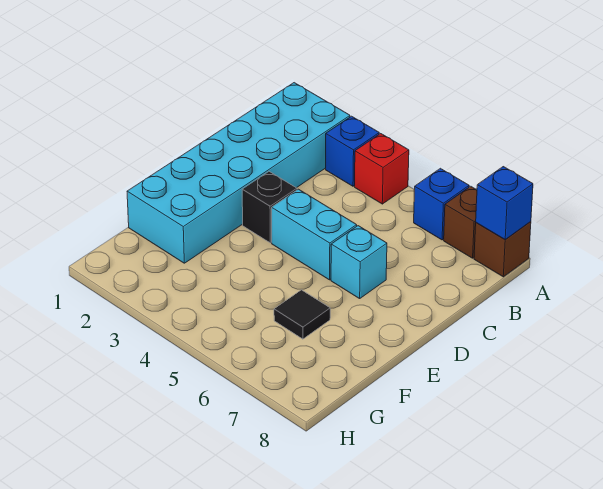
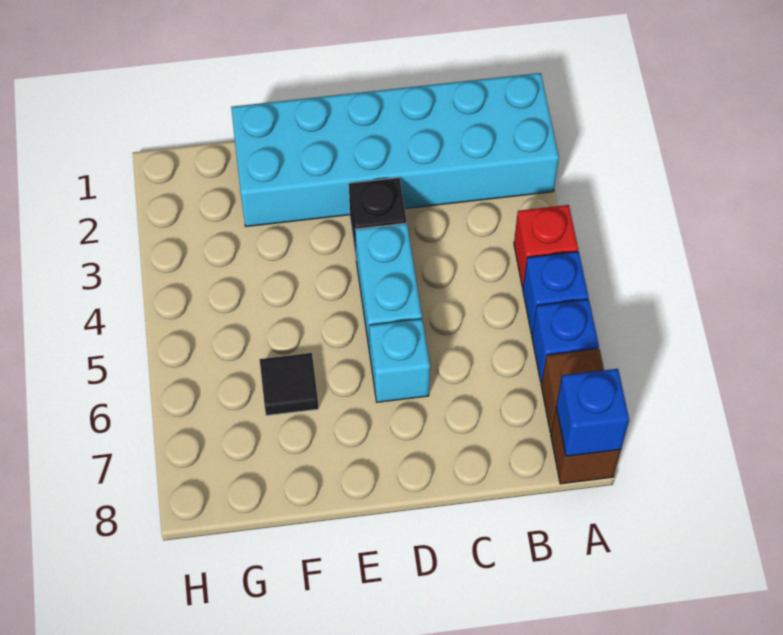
blue 1x1 brick [326,116,379,186] -> blue 1x1 brick moved to [523,251,588,334]

